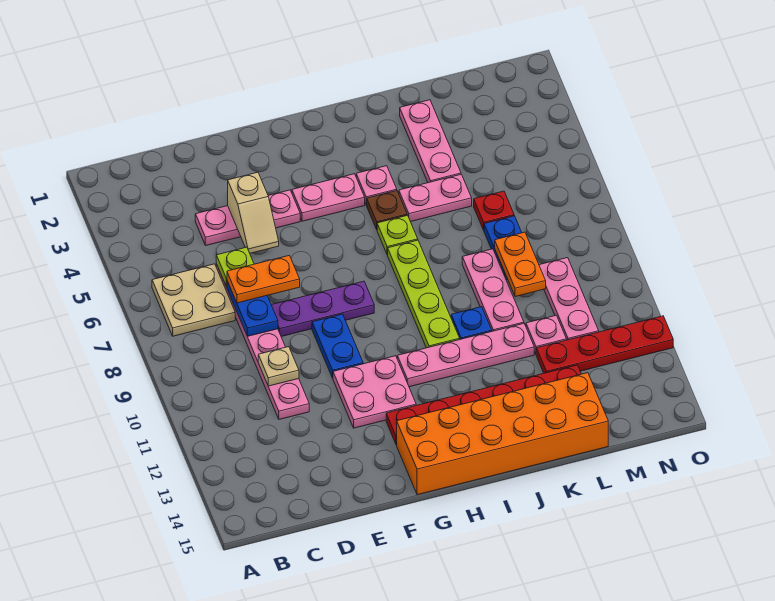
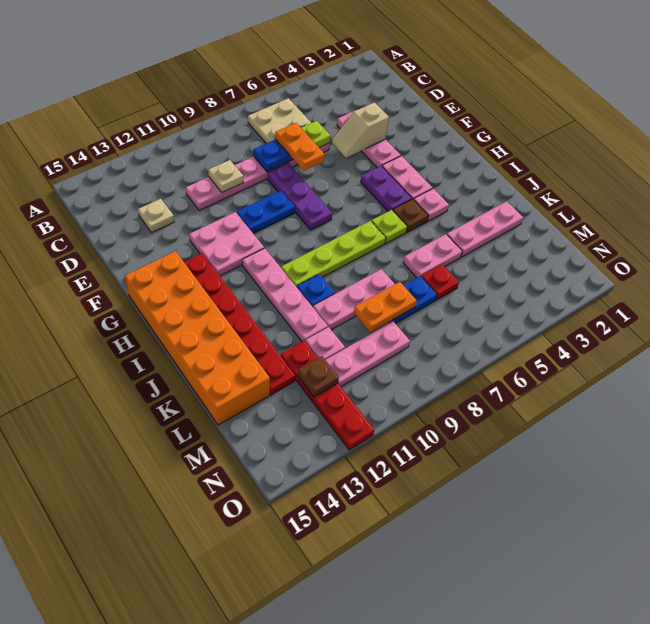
none -> tan 1x1 plate [138,199,174,233]
none -> purple 1x2 plate [361,166,412,211]
pink 1x2 plate [399,174,472,222] -> pink 1x2 plate turned to [403,234,462,278]
none -> brown 1x1 plate [297,356,339,397]

